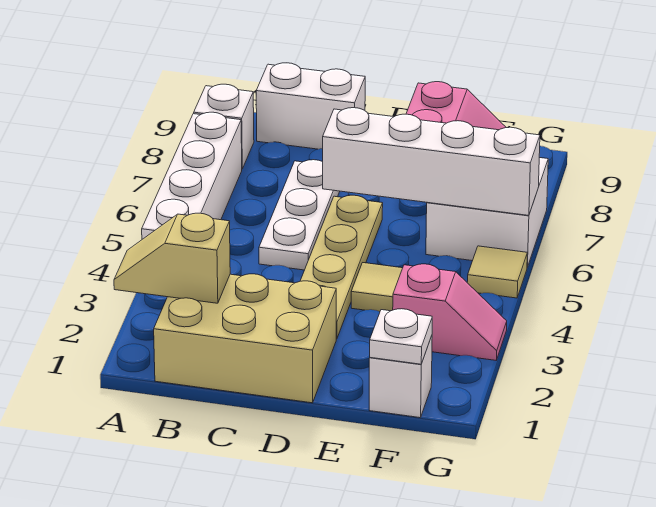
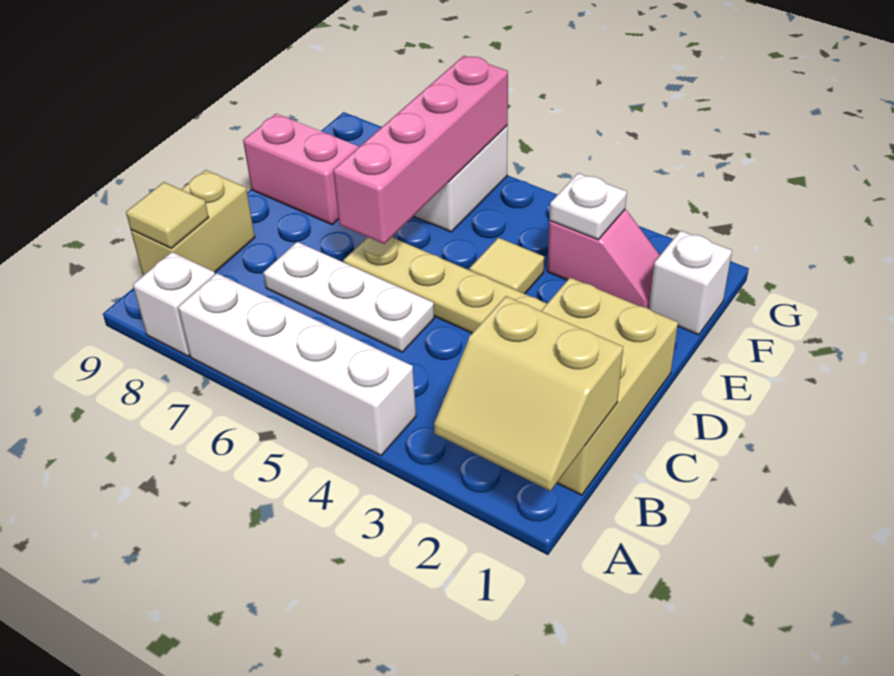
tan 1x2 slope [114,213,230,303] -> tan 2x2 slope [434,296,623,491]
white 1x2 brick [256,63,365,149] -> tan 1x2 brick [131,170,255,275]
white 1x4 brick [323,108,540,215] -> pink 1x4 brick [333,56,508,244]
white 1x1 plate [370,309,432,364] -> white 1x1 plate moved to [550,173,627,239]
pink 1x2 slope [393,264,507,360] -> pink 1x2 slope turned to [547,209,660,309]
tan 1x1 tile [467,246,527,298] -> tan 1x1 tile moved to [126,182,209,248]

